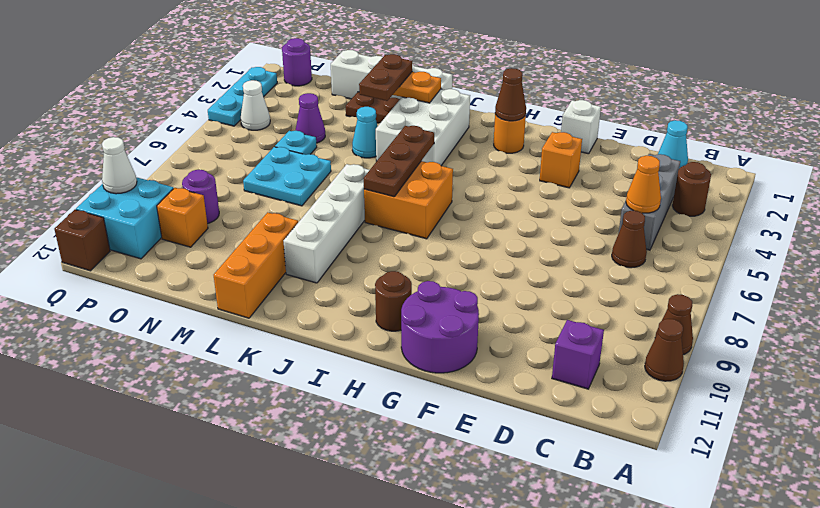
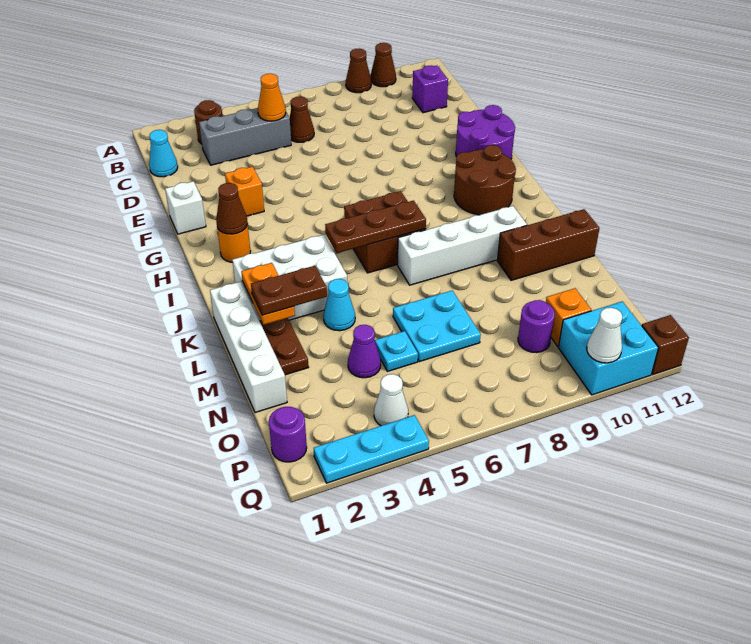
brown 1x1 round brick [375,271,412,331] -> brown 2x2 round brick [454,145,516,215]
orange 2x2 brick [364,161,453,239] -> brown 2x2 brick [344,191,426,273]
orange 1x3 brick [214,212,298,318] -> brown 1x3 brick [497,209,599,280]

